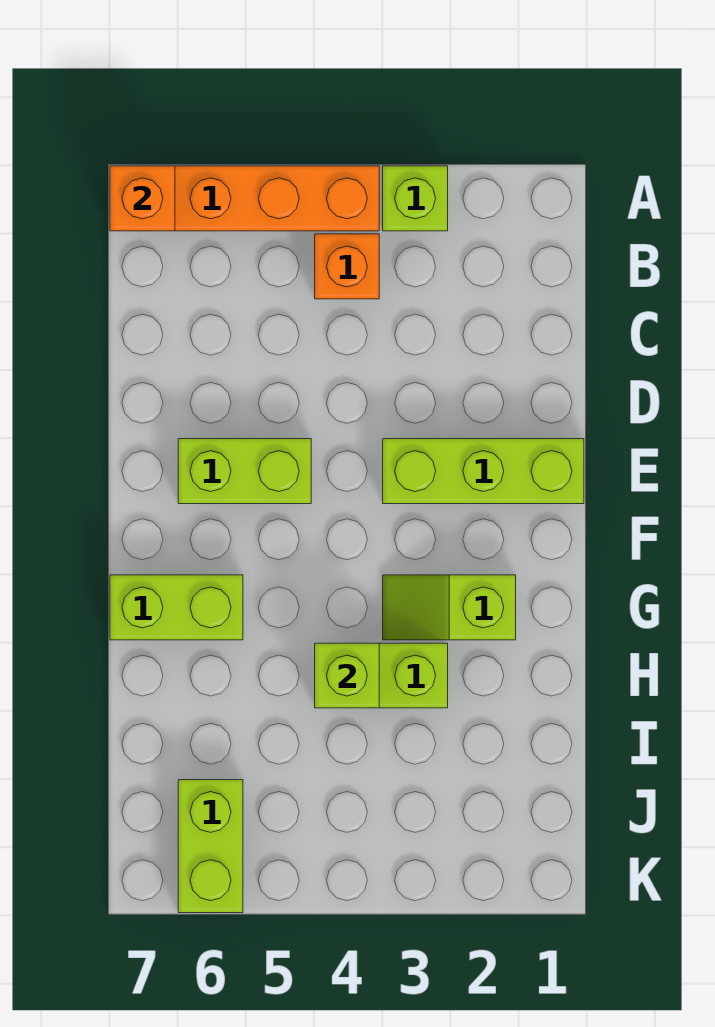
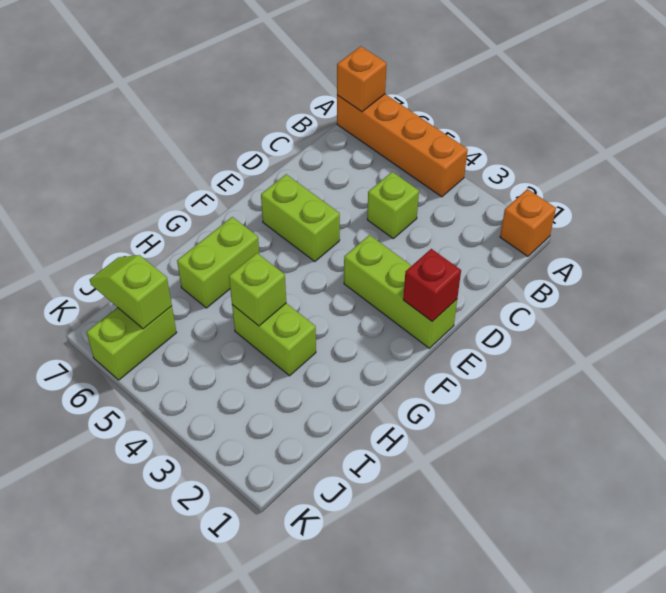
lime 1x1 brick [383,166,448,231] -> lime 1x1 brick moved to [367,172,419,239]
orange 1x1 brick [315,234,379,299] -> orange 1x1 brick moved to [500,189,556,256]
none -> red 1x1 brick [403,249,461,322]
lime 1x2 slope [383,575,516,640] -> lime 1x2 slope moved to [90,255,172,329]
lime 1x2 brick [110,575,243,640] -> lime 1x2 brick turned to [177,217,259,308]

